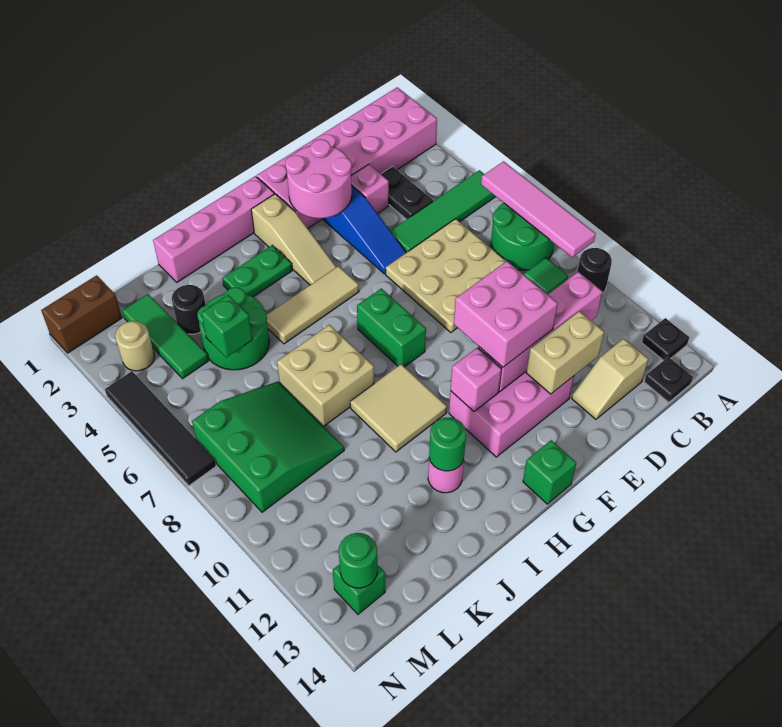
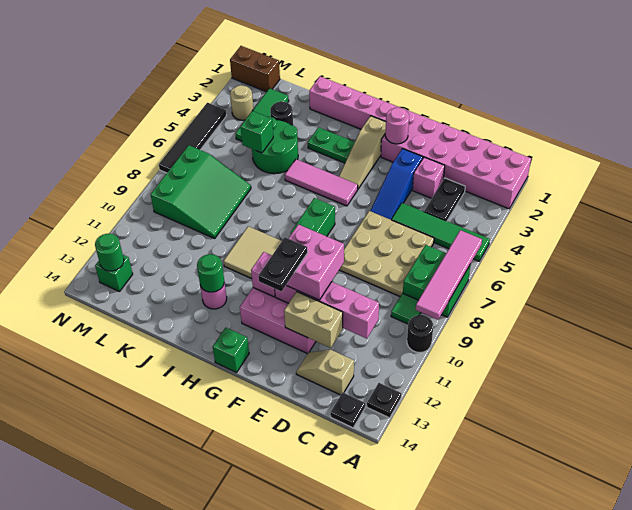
green 2x2 round brick [491,203,554,270] -> green 2x2 brick [403,245,471,317]
pink 2x2 round brick [285,139,352,218] -> pink 1x1 round brick [385,108,409,144]
none -> black 1x2 plate [258,237,308,292]
tan 1x3 tile [267,266,359,344] -> pink 1x3 tile [285,159,358,206]
tan 2x2 brick [277,325,374,426] -> none

